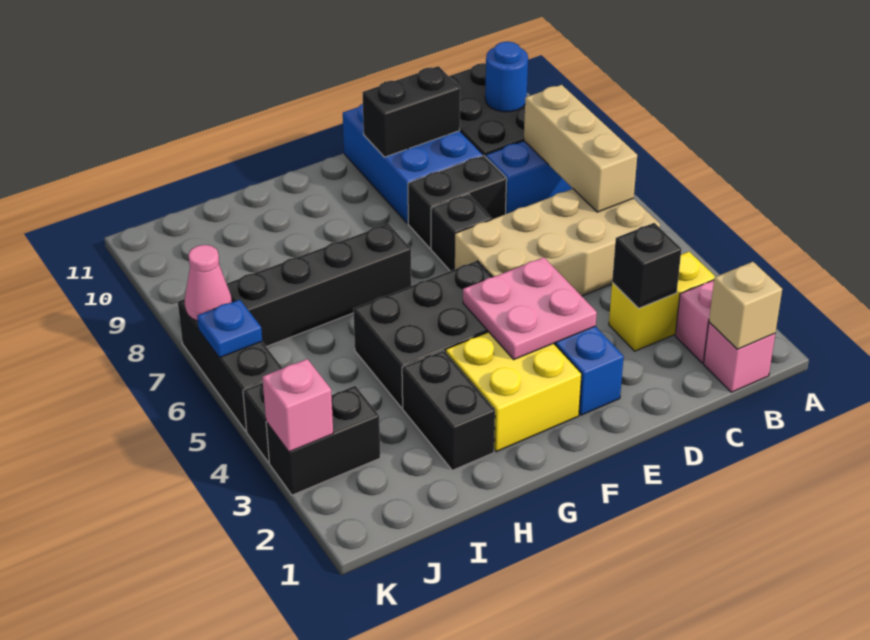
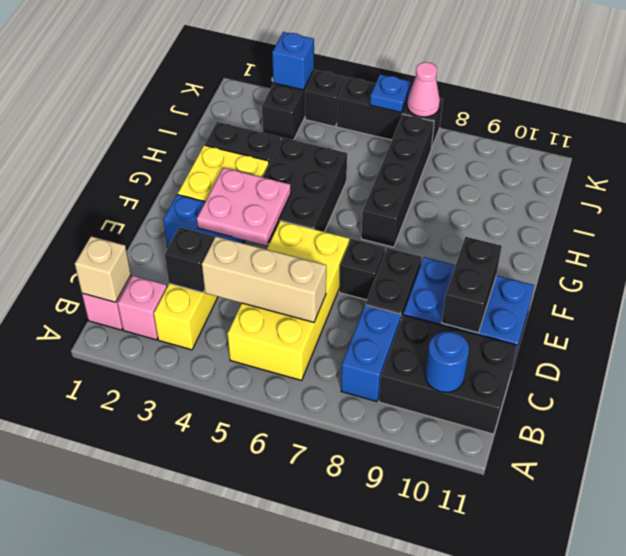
tan 2x4 brick [454,189,660,296] -> yellow 2x4 brick [228,221,349,380]
tan 1x3 brick [524,85,637,212] -> tan 1x3 brick moved to [202,236,326,322]
pink 1x1 brick [263,359,333,452] -> blue 1x1 brick [272,32,314,90]

